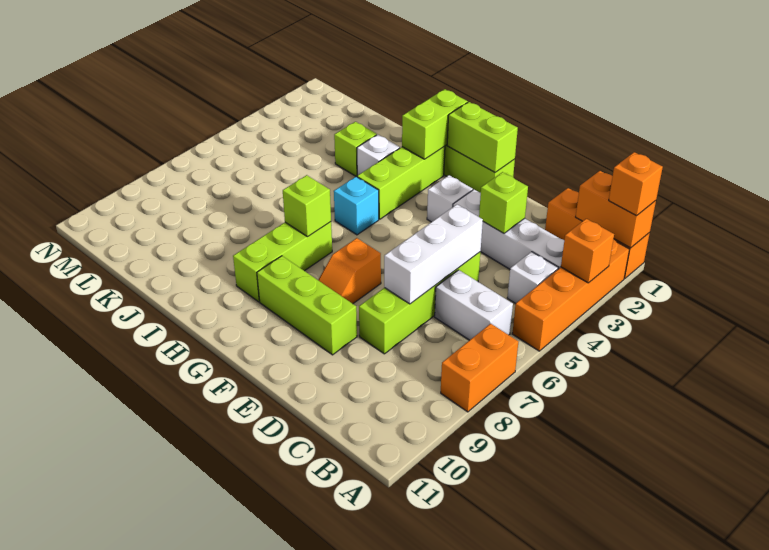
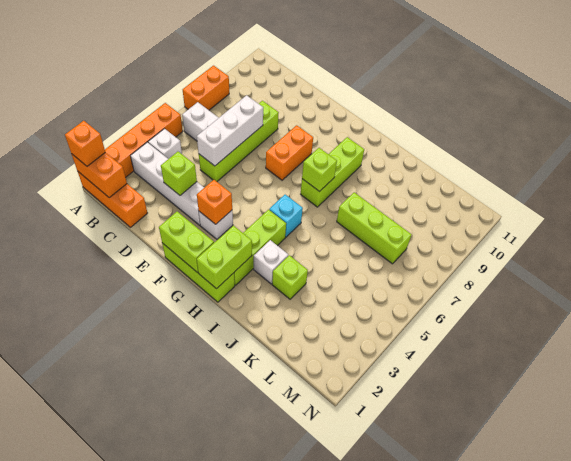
orange 1x1 brick [561,219,614,283] -> orange 1x1 brick moved to [197,180,232,224]
lime 1x3 brick [257,256,357,355] -> lime 1x3 brick moved to [337,192,412,264]
orange 1x2 slope [318,238,381,304] -> orange 1x2 brick [266,125,313,180]

